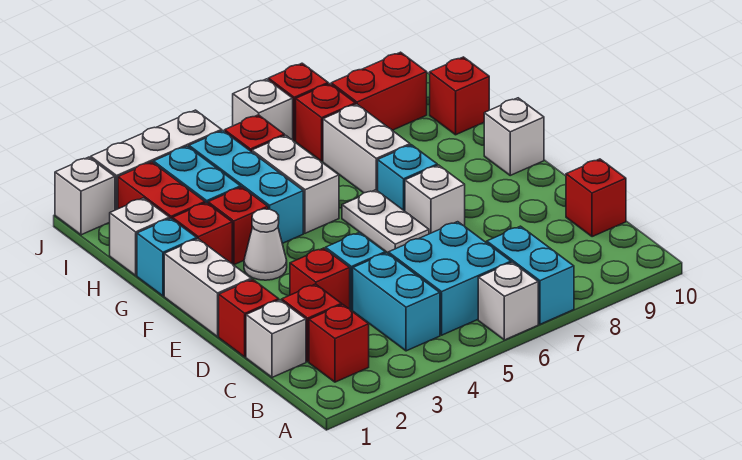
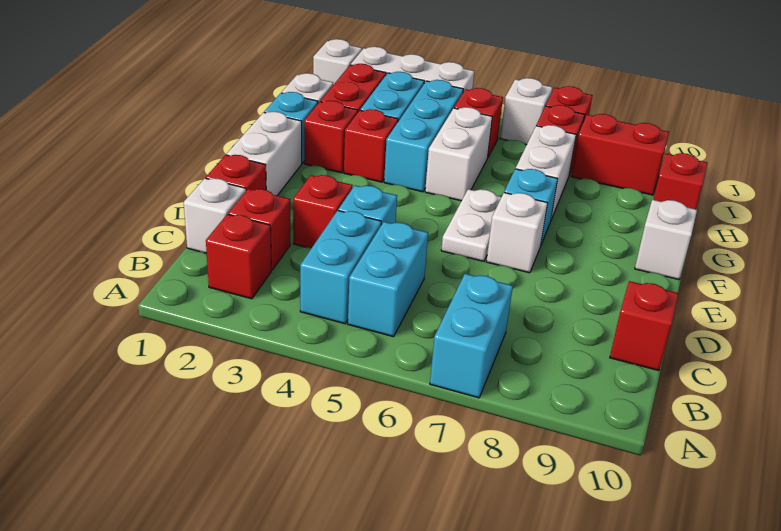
white 1x1 brick [478,262,538,340] -> none
cyan 2x2 brick [388,222,511,335] -> cyan 1x2 brick [348,222,428,337]
white 1x1 cone [244,209,287,280] -> none

